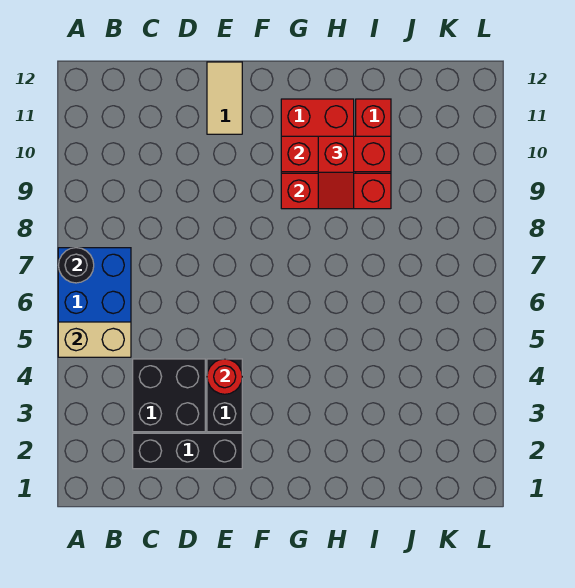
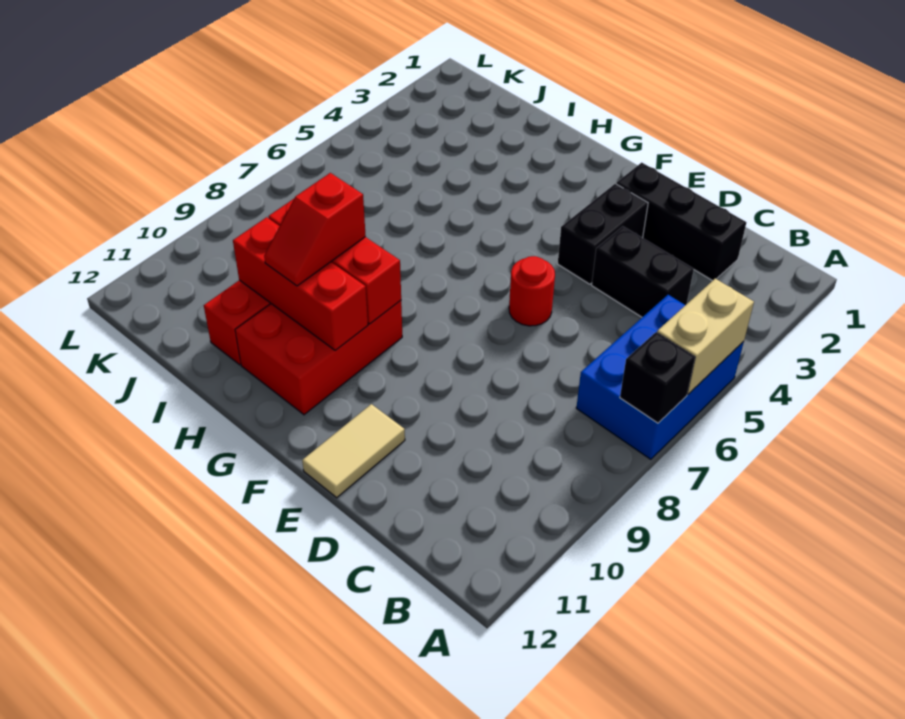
tan 1x2 brick [58,322,131,357] -> tan 1x2 brick turned to [657,279,754,394]
black 1x1 round brick [58,248,94,283] -> black 1x1 brick [620,332,695,423]
black 2x2 brick [133,359,205,432] -> black 1x2 brick [592,226,694,317]
red 1x1 round brick [207,359,242,394] -> red 1x1 round brick moved to [509,256,555,326]
red 1x2 slope [318,136,354,209] -> red 1x2 slope turned to [264,173,366,286]

